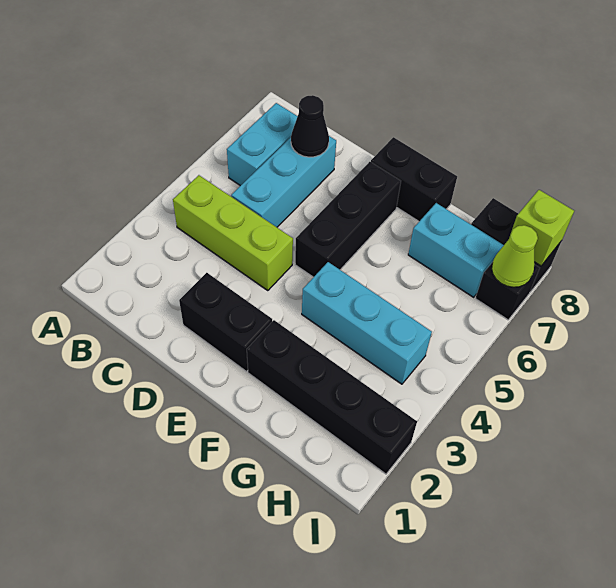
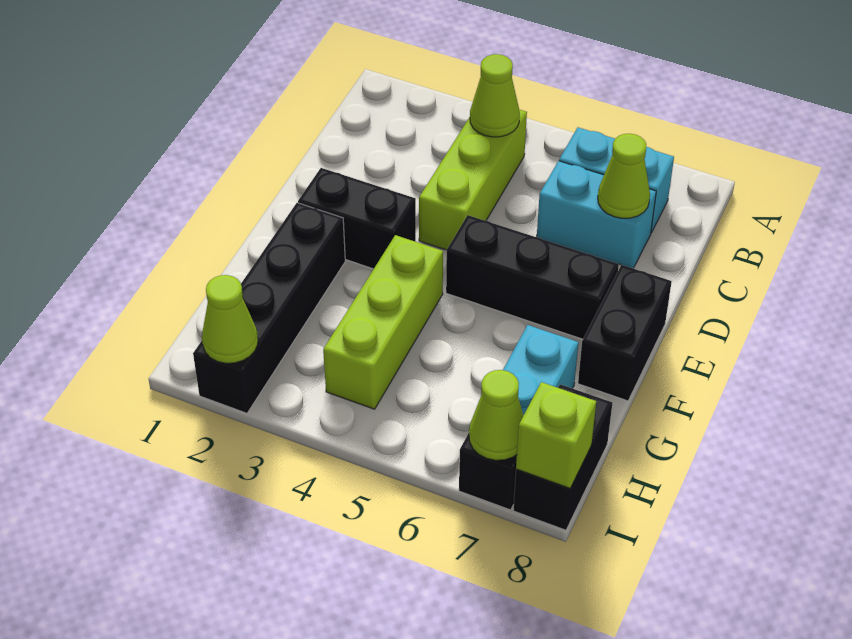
none -> lime 1x1 cone [470,54,520,137]
cyan 1x3 brick [231,136,336,227] -> cyan 1x2 brick [537,161,656,268]
black 1x1 cone [291,95,329,157] -> lime 1x1 cone [598,134,650,218]
black 1x2 brick [179,273,272,371] -> black 1x2 brick turned to [298,168,416,269]
cyan 1x3 brick [302,262,432,384] -> lime 1x3 brick [323,235,443,409]
none -> lime 1x1 cone [202,275,258,363]

